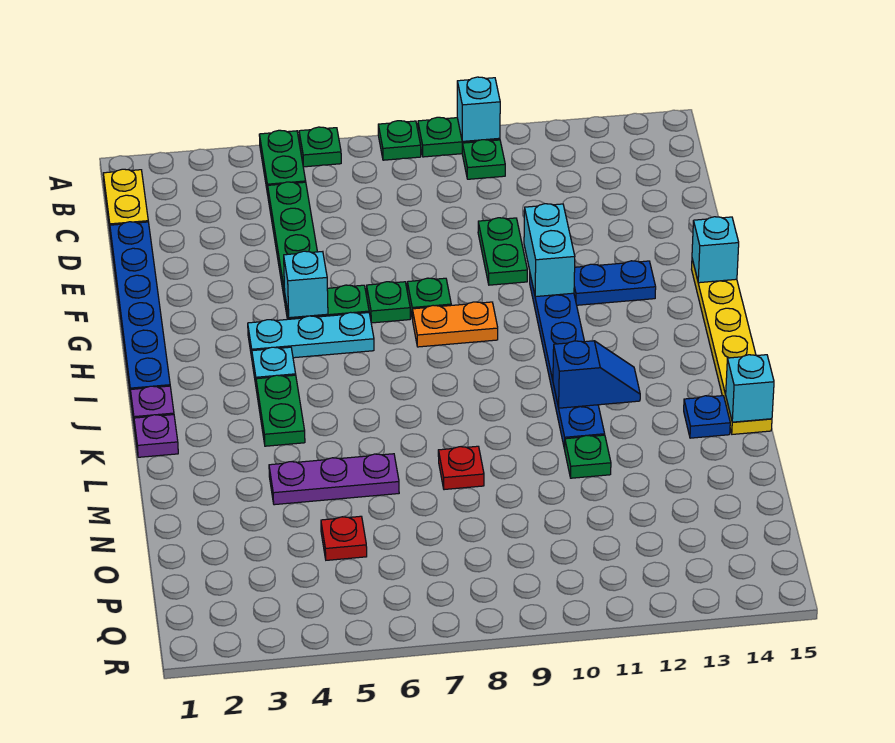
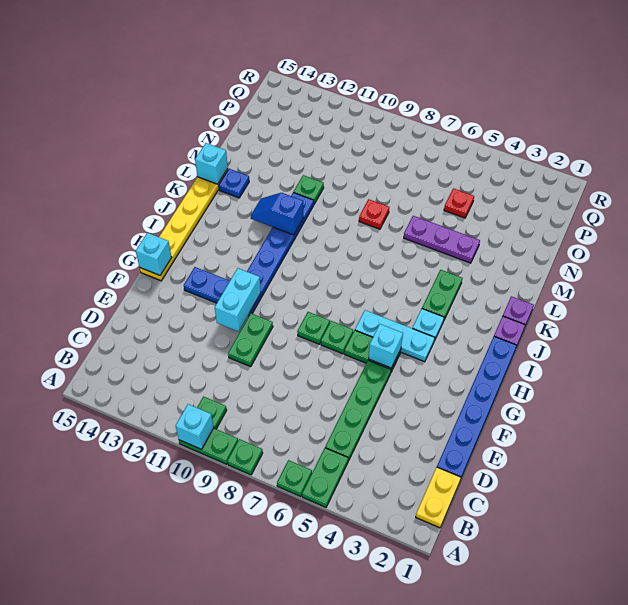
orange 1x2 plate [412,302,498,347] -> none

